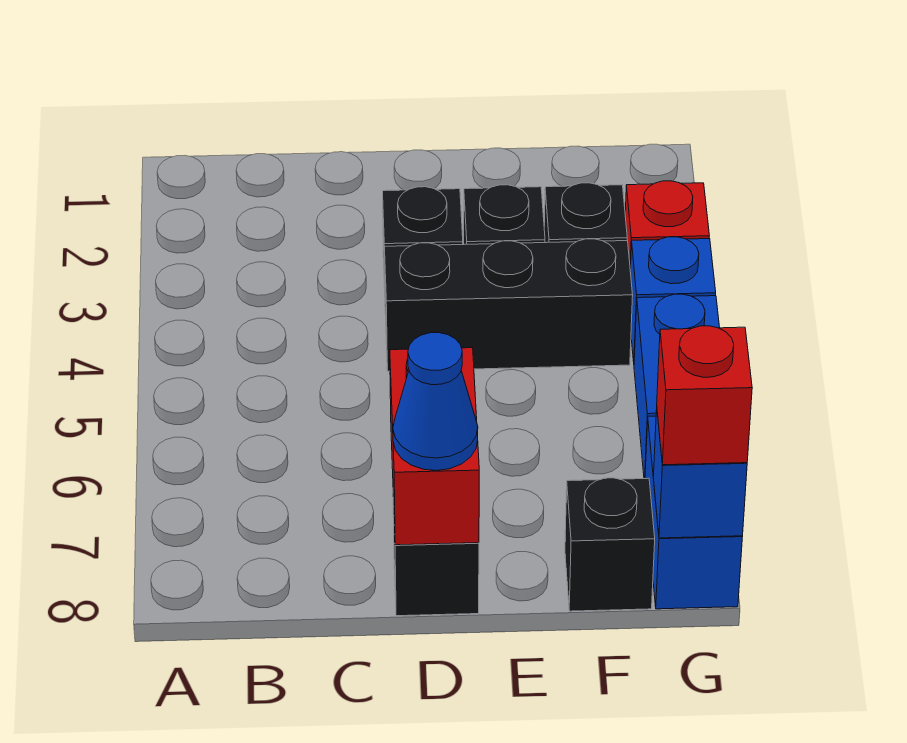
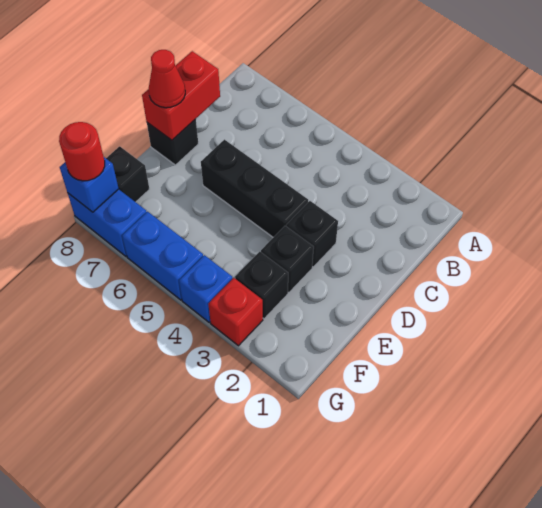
black 1x3 brick [384,239,633,371] -> black 1x3 brick turned to [201,140,308,237]
red 1x2 brick [390,348,479,545] -> red 1x2 brick turned to [142,51,220,140]
blue 1x1 cone [393,333,478,471] -> red 1x1 cone [149,50,185,108]
red 1x1 brick [657,326,752,465] -> red 1x1 round brick [59,122,105,181]

